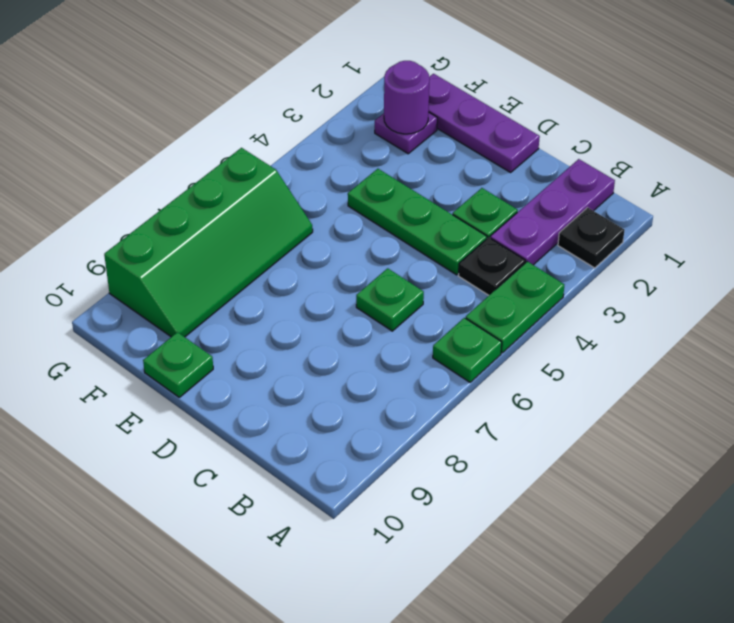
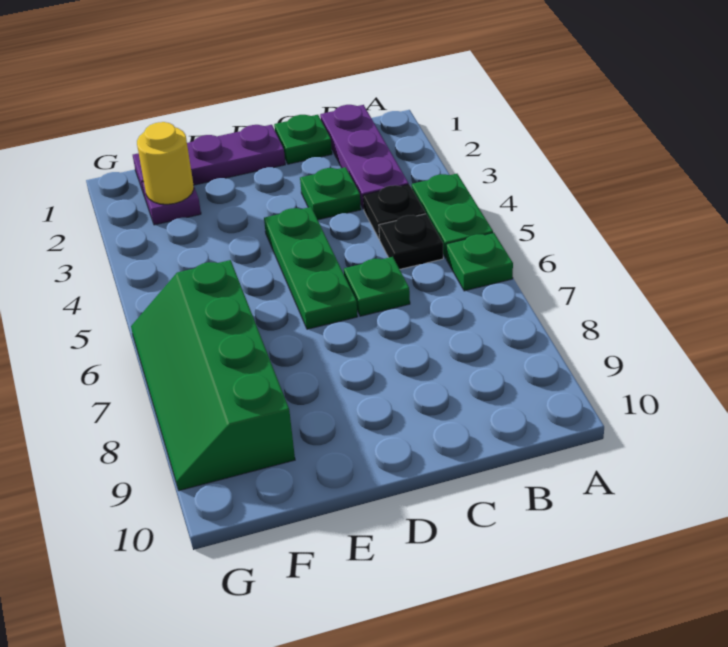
black 1x1 plate [558,208,624,268] -> black 1x1 plate moved to [379,214,443,269]
green 1x3 plate [348,169,487,275] -> green 1x3 plate turned to [264,207,358,329]
green 1x1 plate [143,332,213,397] -> green 1x1 plate moved to [274,115,332,164]
purple 1x1 round brick [384,61,429,134] -> yellow 1x1 round brick [137,122,194,204]
green 2x4 slope [104,148,313,337] -> green 2x4 slope turned to [131,260,295,491]

